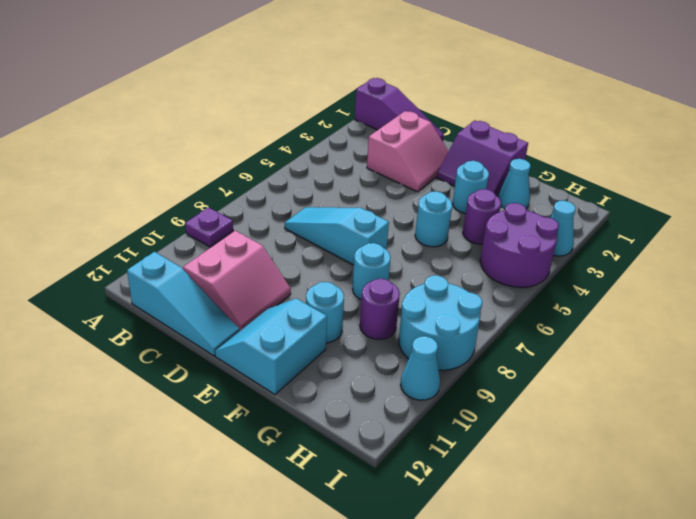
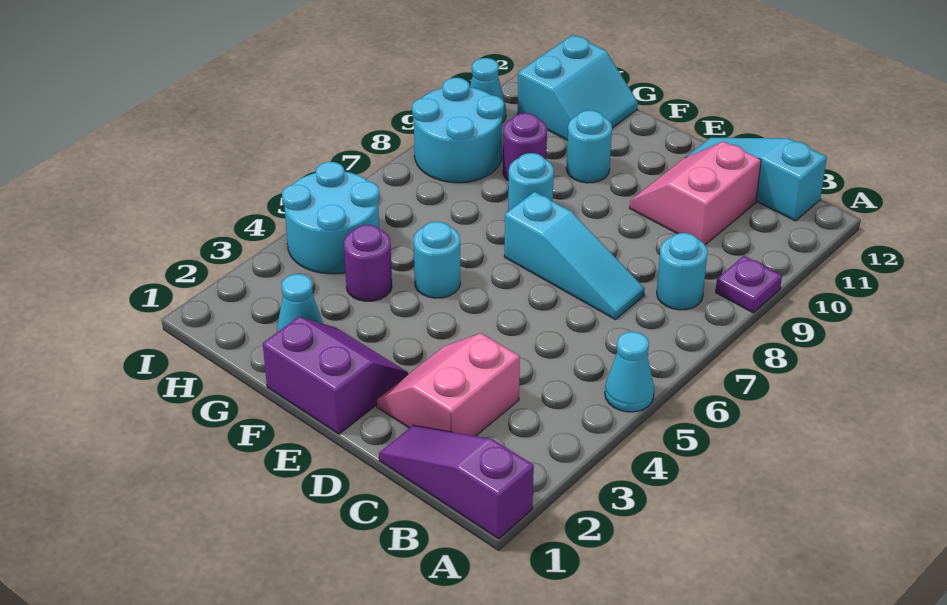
cyan 2x2 slope [215,298,327,395] -> cyan 2x2 slope moved to [518,35,638,140]
cyan 1x1 round brick [452,161,489,214] -> cyan 1x1 round brick moved to [657,233,707,310]
purple 2x2 round brick [480,203,559,287] -> cyan 2x2 round brick [282,162,380,274]
cyan 1x1 cone [551,201,576,256] -> cyan 1x1 cone moved to [605,332,654,412]

